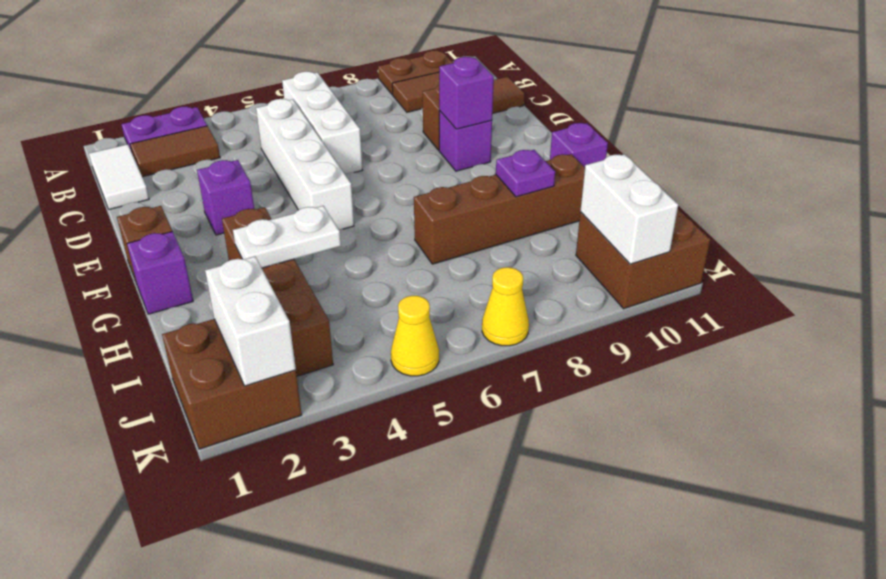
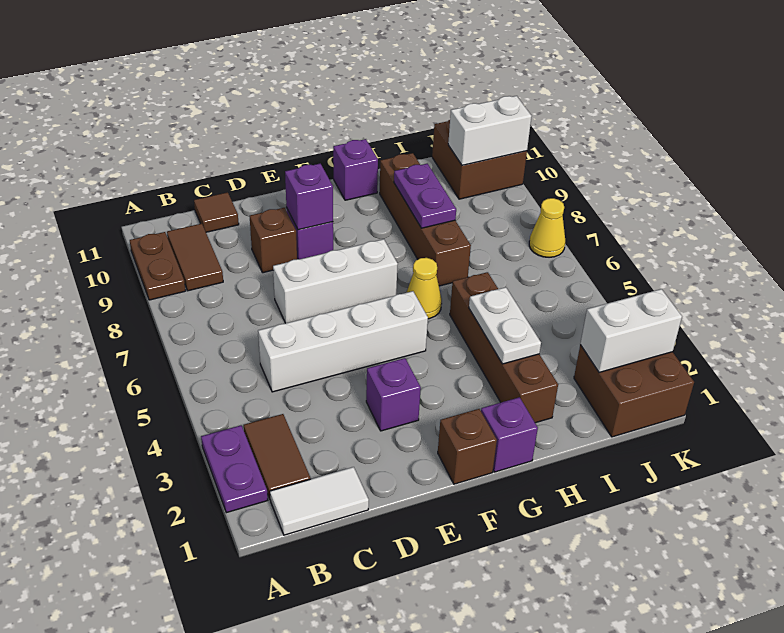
white 1x3 brick [282,72,362,174] -> white 1x3 brick moved to [273,239,398,323]
brown 1x4 brick [222,207,333,376] -> brown 1x4 brick turned to [450,272,558,423]
purple 1x1 plate [496,150,555,197] -> purple 1x2 plate [394,164,456,228]
yellow 1x1 cone [391,296,439,376] -> yellow 1x1 cone moved to [406,258,442,319]

